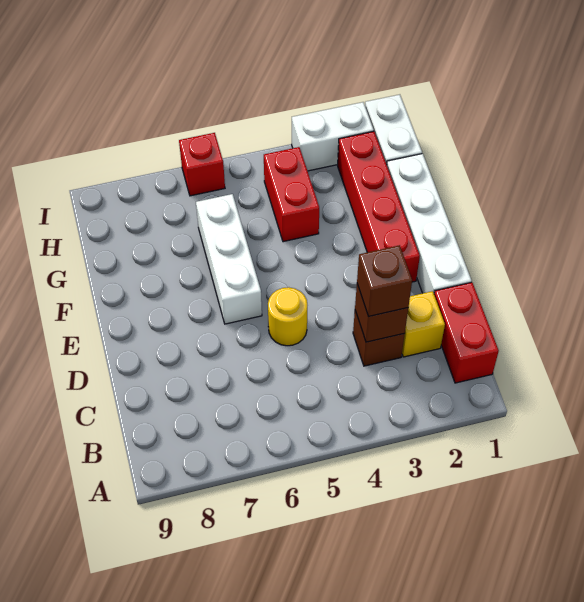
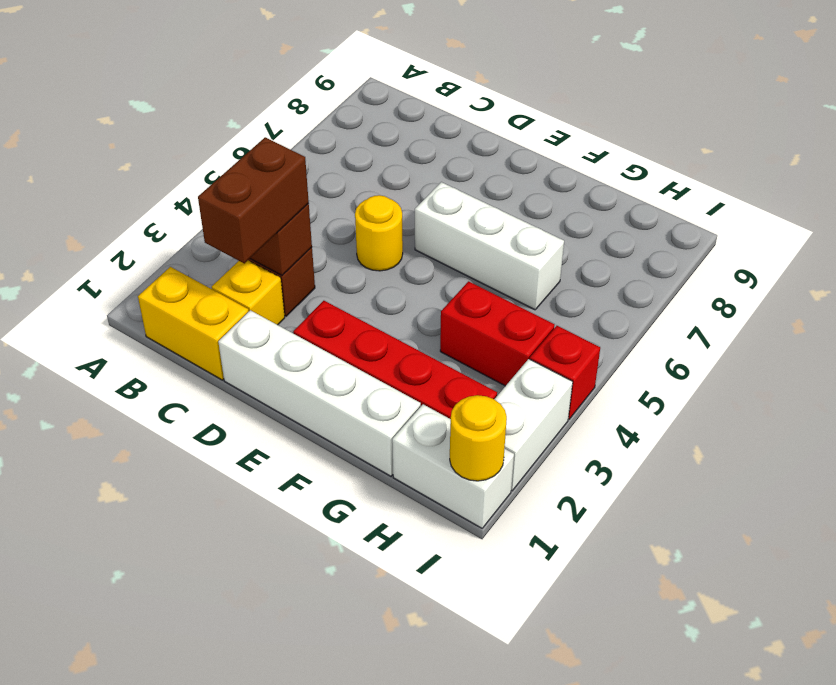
red 1x2 brick [434,282,499,383] -> yellow 1x2 brick [138,267,249,380]
brown 1x1 brick [357,245,412,316] -> brown 1x2 brick [198,137,309,264]
none -> yellow 1x1 round brick [450,395,507,481]
red 1x1 brick [179,133,225,196] -> red 1x1 brick moved to [530,326,600,419]

